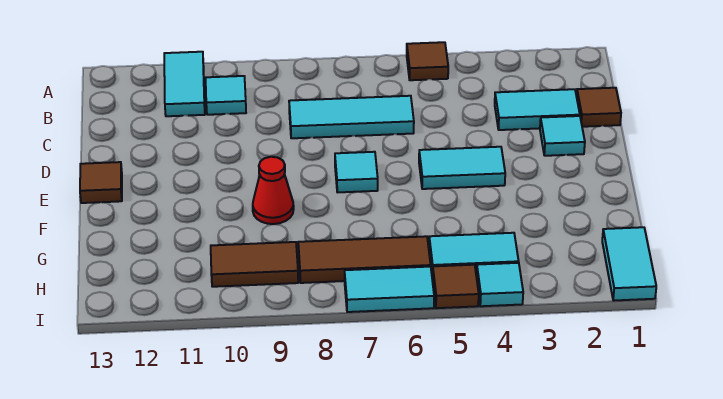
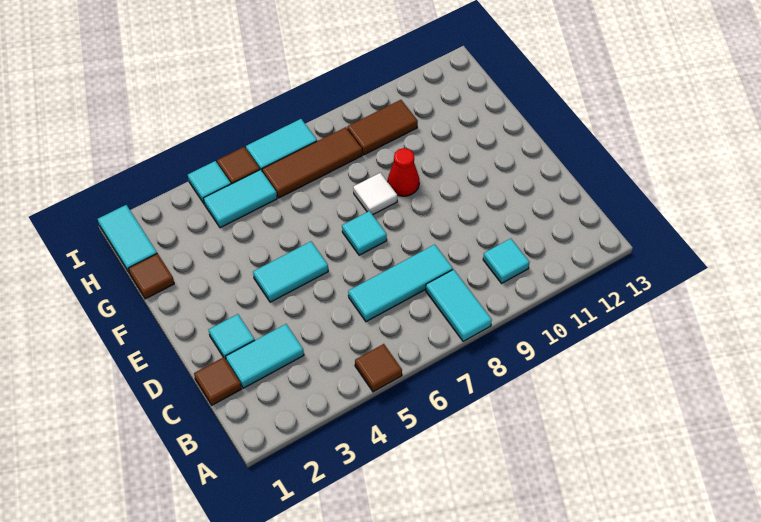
cyan 1x2 tile [164,52,205,116] -> cyan 1x2 tile moved to [426,269,492,341]
brown 1x1 tile [80,162,122,203] -> brown 1x1 tile moved to [128,253,174,299]
none -> white 1x1 tile [353,173,397,215]

